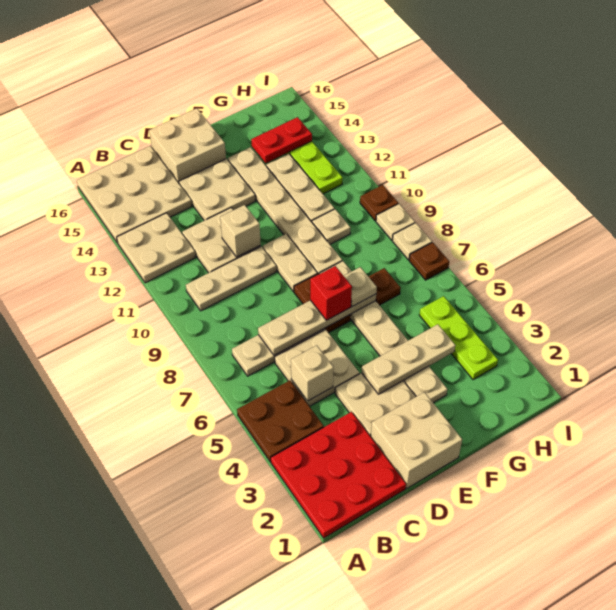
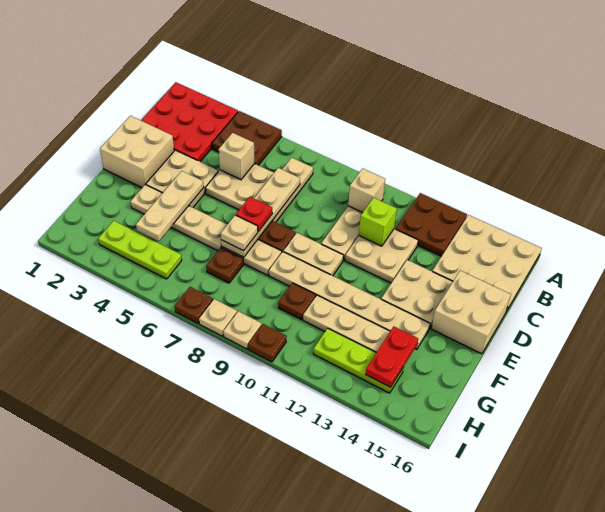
tan 2x2 plate [117,213,196,283] -> brown 2x2 plate [396,193,467,256]
none -> lime 1x1 brick [359,198,397,246]
tan 1x1 brick [220,205,261,257] -> tan 1x1 brick moved to [348,168,385,213]
red 1x1 brick [310,266,352,320] -> red 1x1 plate [236,197,272,231]
tan 1x1 plate [312,209,350,244] -> brown 1x1 plate [278,283,316,320]

